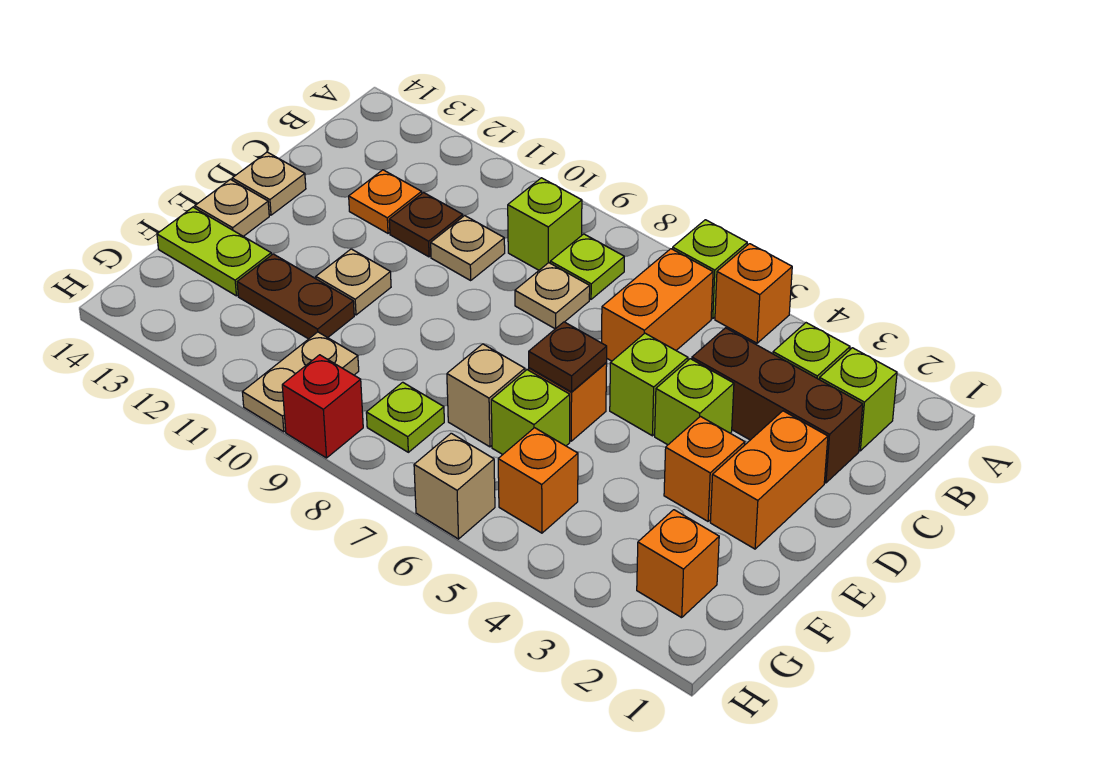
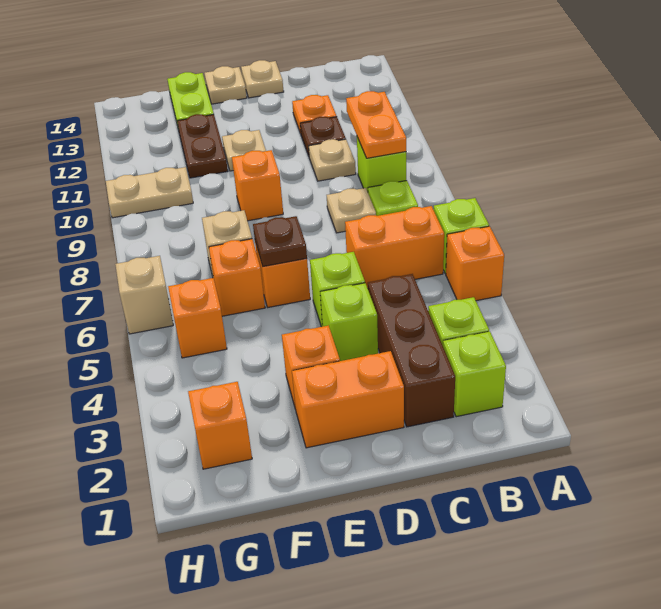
none -> orange 1x2 plate [346,91,406,158]
none -> orange 1x1 brick [232,150,283,221]
lime 1x1 brick [491,370,570,454] -> orange 1x1 brick [209,239,265,316]
lime 1x1 plate [366,382,444,452] -> none
red 1x1 brick [282,355,363,458] -> none

